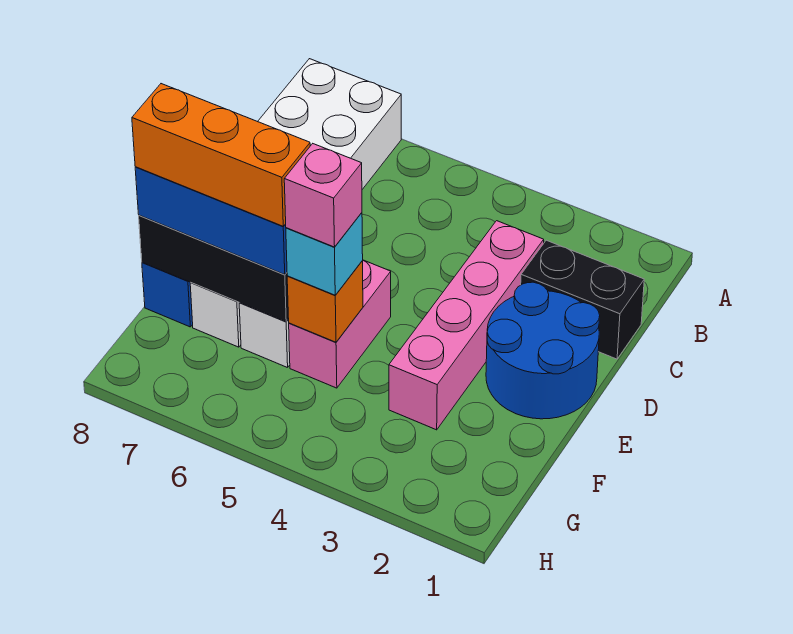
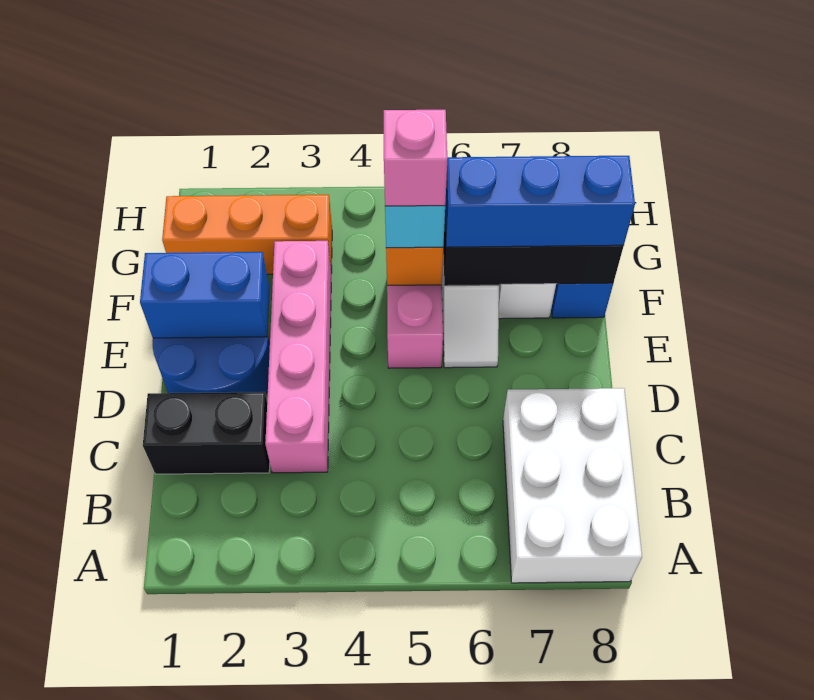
none -> blue 1x2 brick [140,252,269,338]
orange 1x3 brick [132,84,310,226] -> orange 1x3 brick moved to [162,195,332,274]

